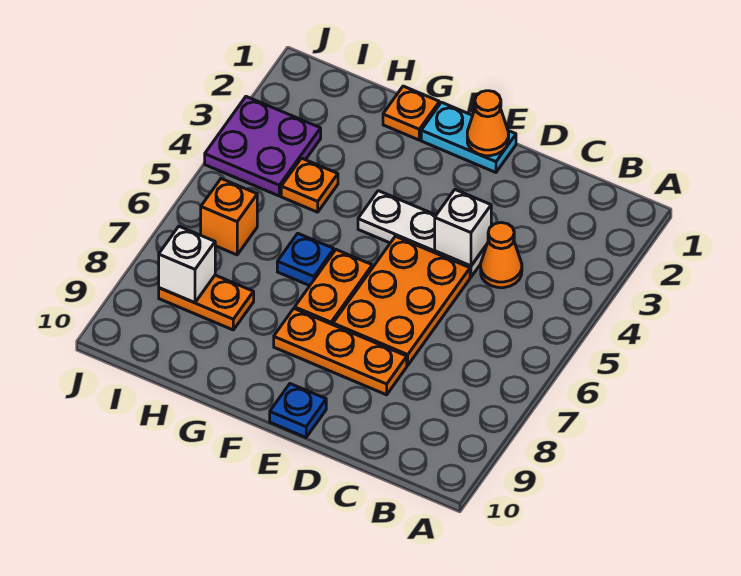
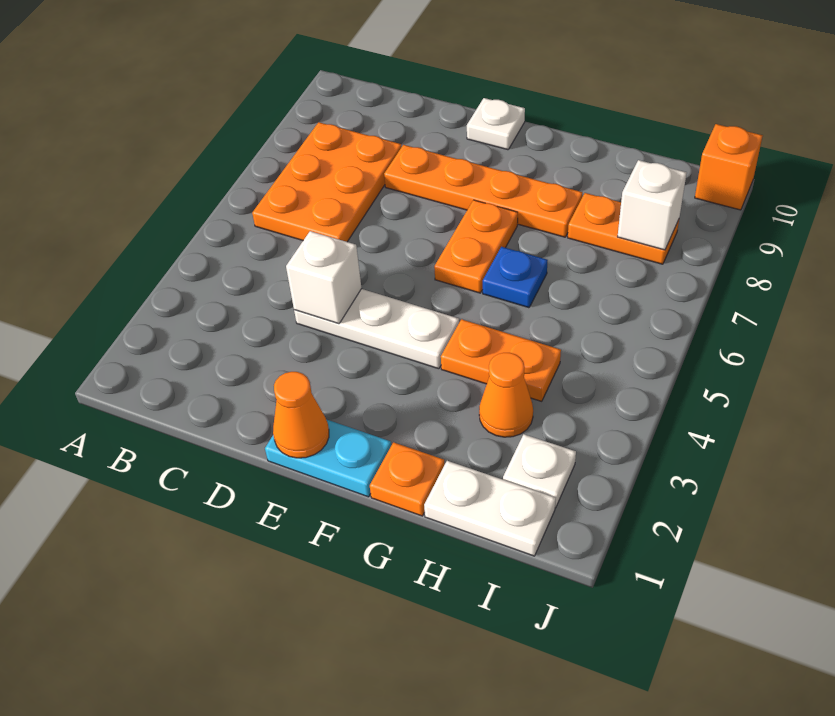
orange 1x1 cone [481,223,522,288] -> orange 1x1 cone moved to [479,353,533,437]
orange 2x3 plate [333,236,470,365] -> orange 2x3 plate moved to [252,122,401,242]
orange 1x3 plate [274,309,407,395] -> orange 1x4 plate [384,145,582,237]
blue 1x1 plate [270,384,326,437] -> white 1x1 plate [467,98,525,150]
none -> white 1x2 plate [424,461,556,556]
orange 1x1 plate [281,158,338,212] -> orange 1x2 plate [441,319,561,401]
none -> white 1x1 plate [503,434,576,508]
purple 2x2 plate [205,97,321,196] -> none
orange 1x1 brick [201,179,257,255] -> orange 1x1 brick moved to [695,124,763,210]

